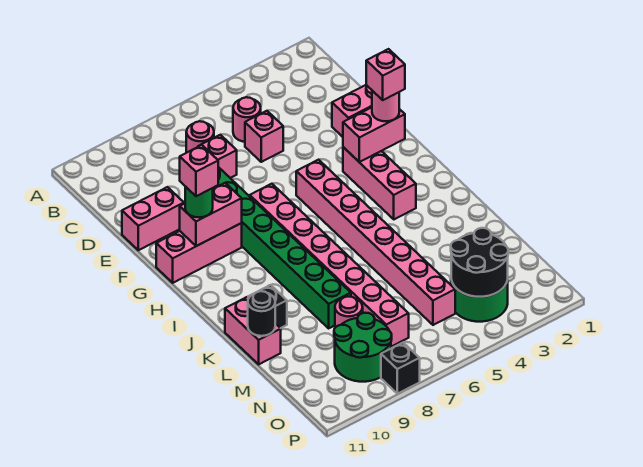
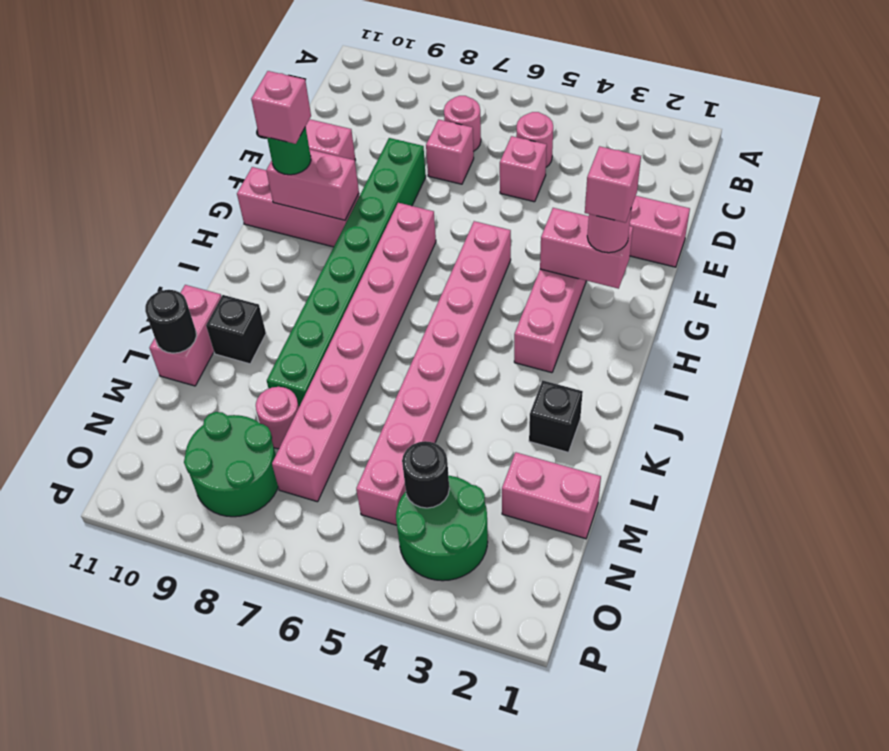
none -> pink 1x2 brick [502,452,601,539]
black 2x2 round brick [451,228,508,297] -> black 1x1 round brick [402,441,449,508]
black 1x1 brick [381,343,420,394] -> black 1x1 brick moved to [529,380,583,452]

